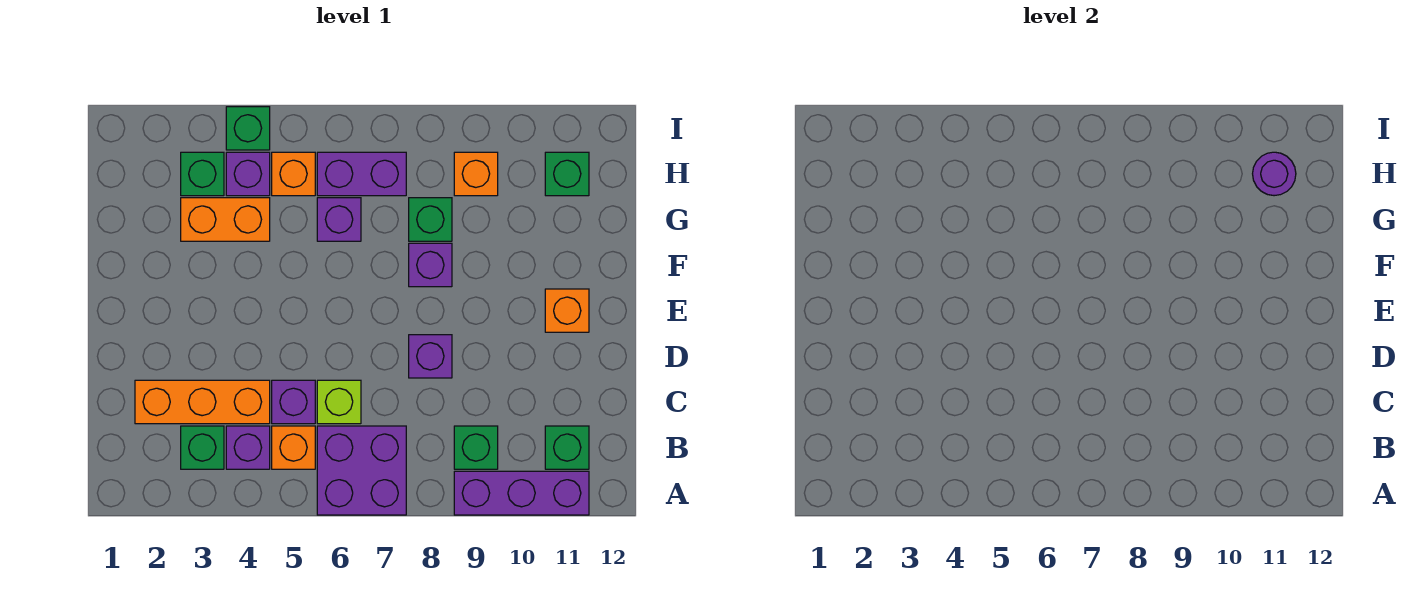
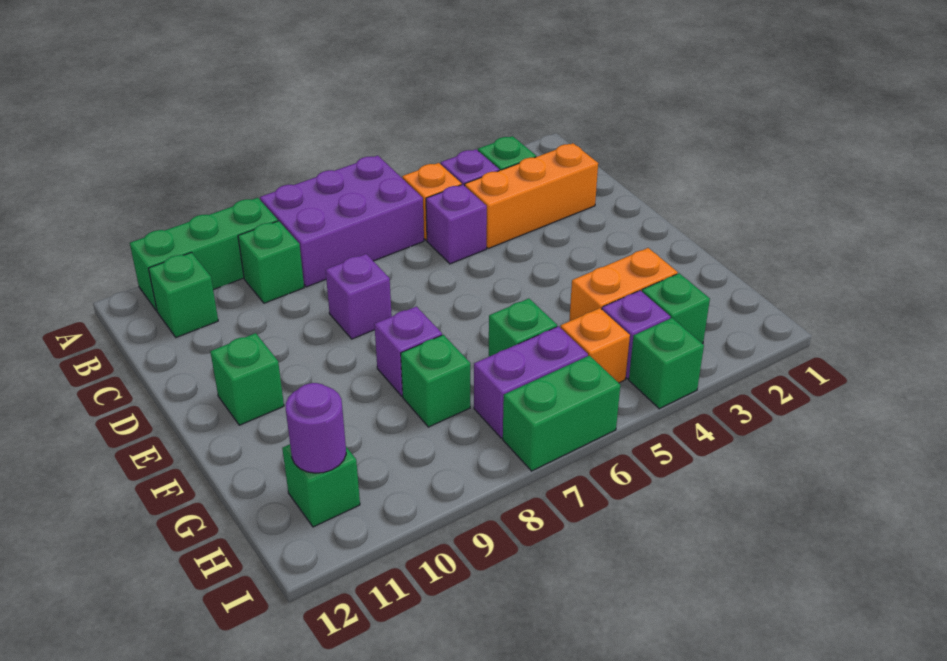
purple 2x2 brick [317,426,406,515] -> purple 2x3 brick [260,156,424,287]
purple 1x3 brick [454,471,589,515] -> green 1x3 brick [130,198,278,311]
lime 1x1 brick [317,380,361,424] -> none
orange 1x1 brick [545,289,589,332] -> green 1x1 brick [210,333,284,425]
purple 1x1 brick [317,198,361,241] -> green 1x1 brick [489,299,557,357]
orange 1x1 brick [454,152,498,196] -> none
none -> green 1x2 brick [503,356,620,471]

